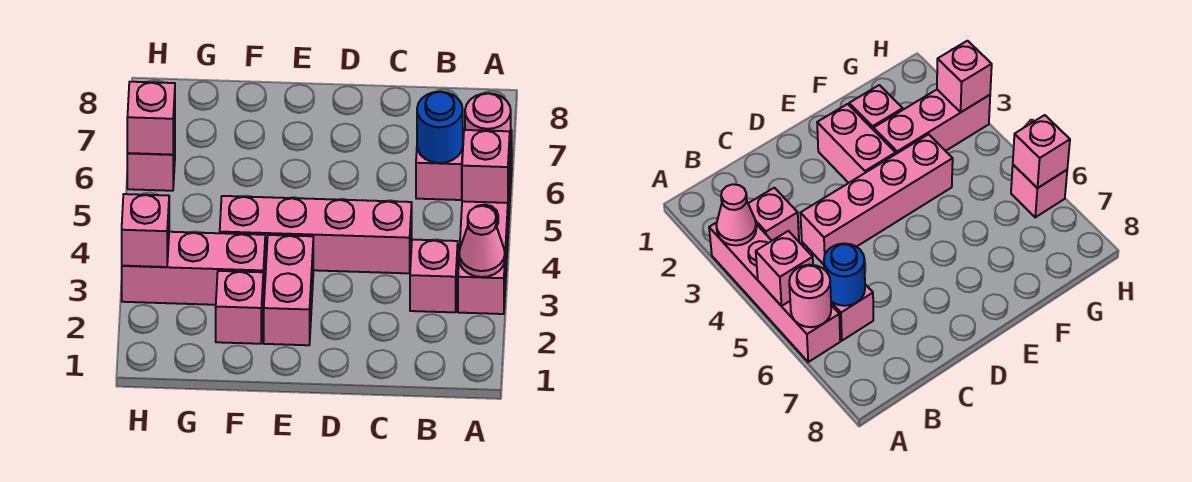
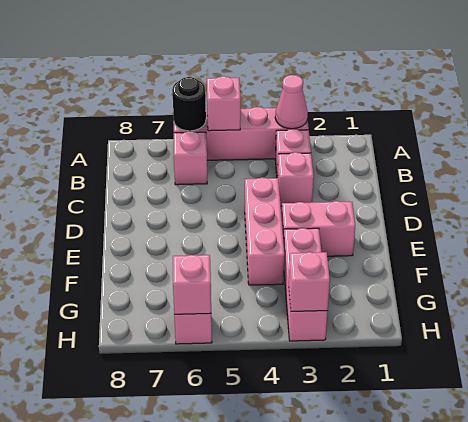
pink 1x1 round brick [465,93,511,149] -> black 1x1 round brick [172,77,206,131]
blue 1x1 round brick [417,92,463,163] -> none
pink 1x4 brick [220,196,412,273] -> pink 1x3 brick [245,178,284,285]
pink 1x1 brick [216,271,263,344] -> pink 1x1 brick moved to [277,152,314,206]

